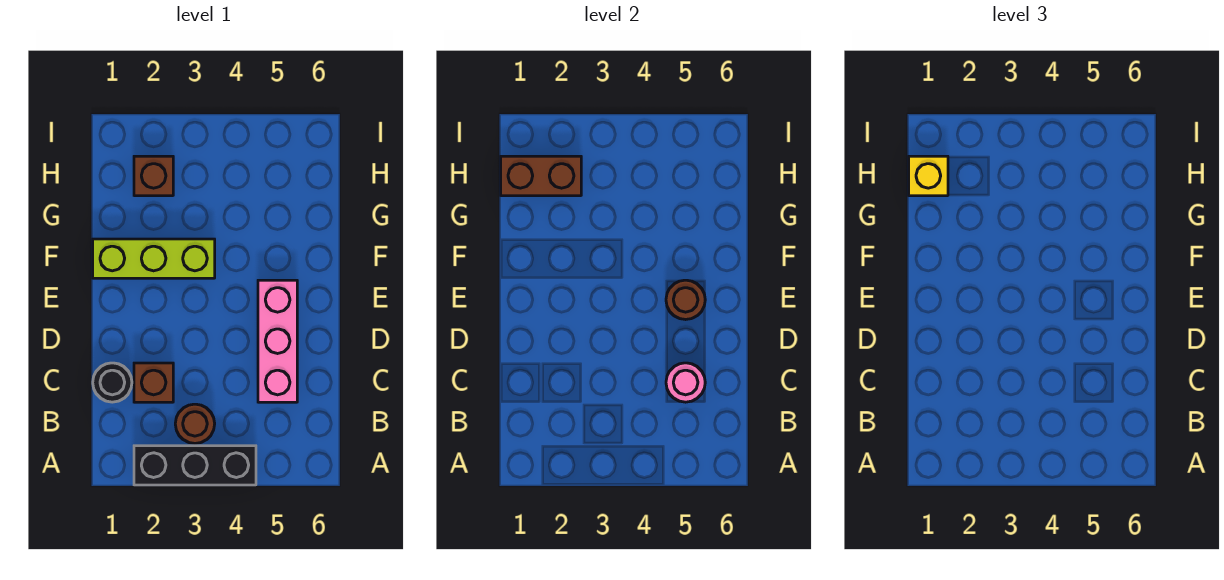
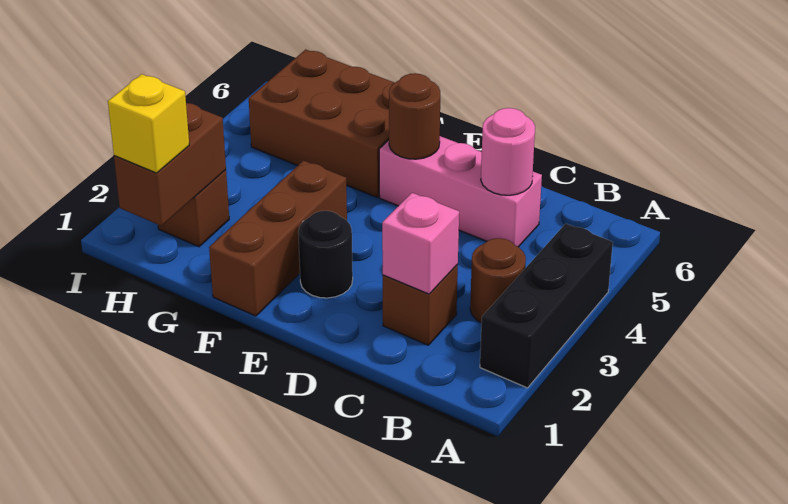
black 1x1 round brick [93,363,132,402] -> black 1x1 round brick moved to [298,211,353,298]
none -> pink 1x1 brick [382,193,459,294]
lime 1x3 brick [93,239,215,278] -> brown 1x3 brick [209,161,347,316]
none -> brown 2x3 brick [249,49,395,197]

